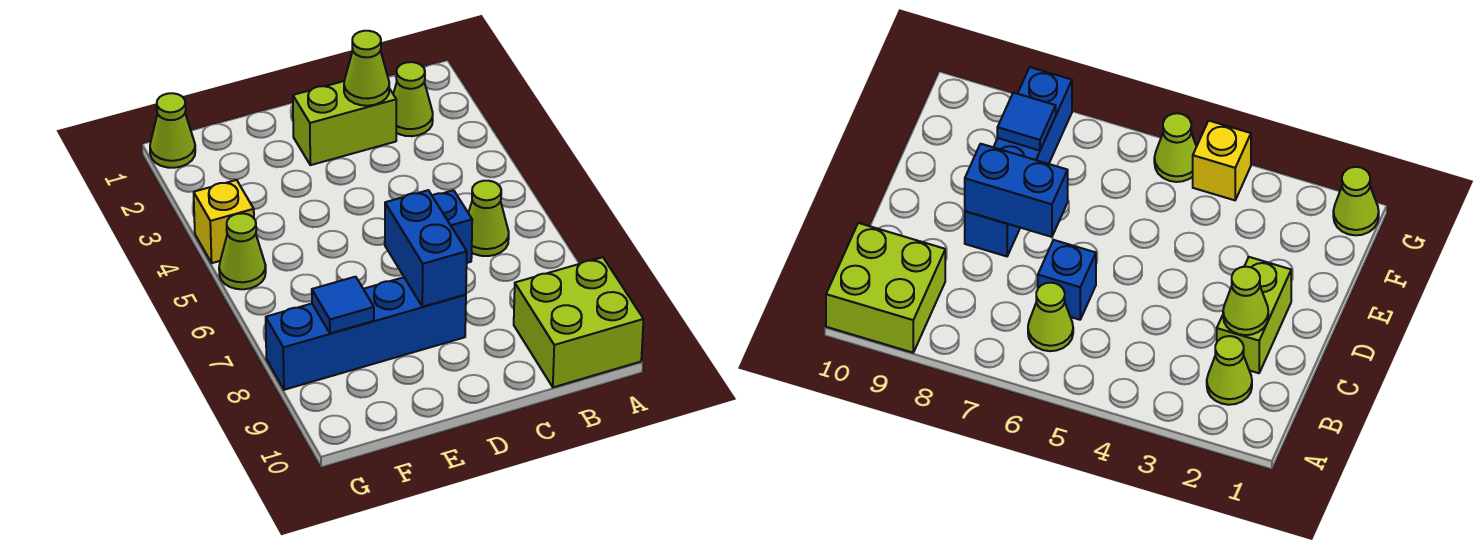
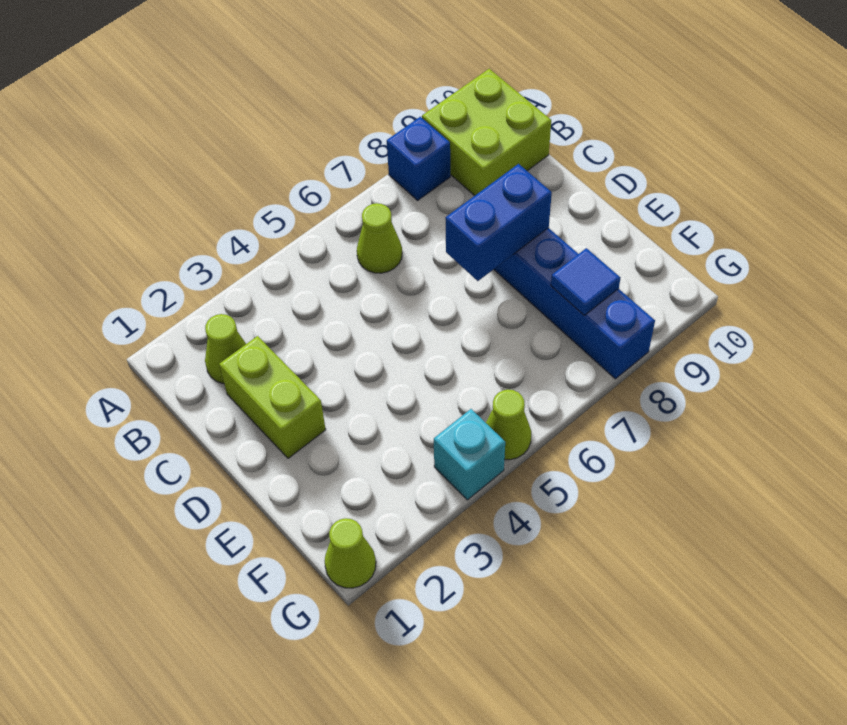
lime 1x1 cone [344,31,389,106] -> none
blue 1x1 brick [432,190,472,263] -> blue 1x1 brick moved to [387,117,450,200]
yellow 1x1 brick [194,180,254,263] -> cyan 1x1 brick [434,409,505,500]

